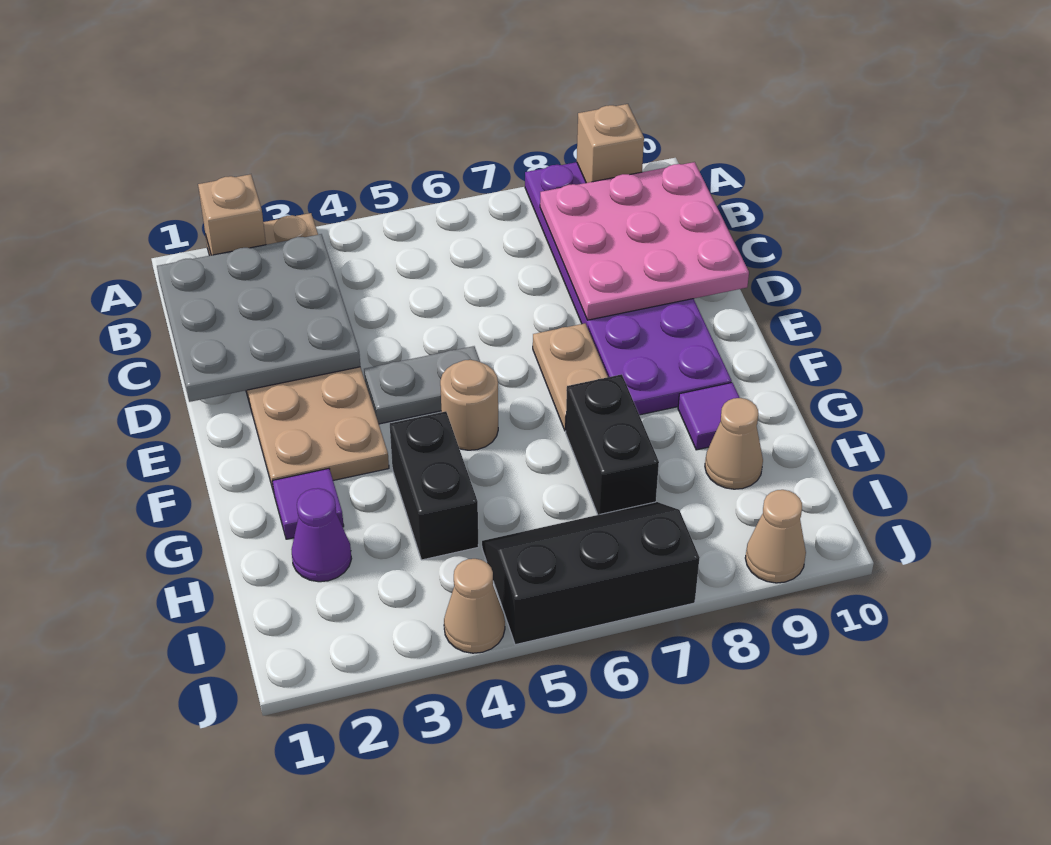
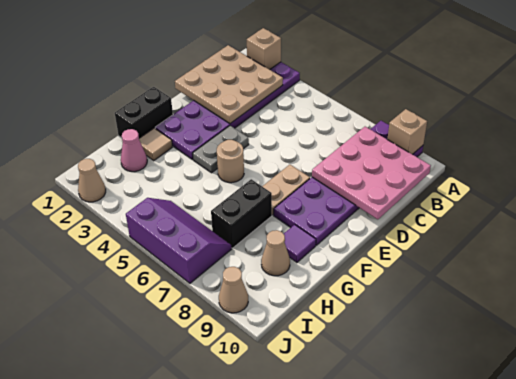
tan 2x6 plate [205,213,389,492] -> purple 2x6 plate [155,62,300,159]
grey 3x3 plate [157,234,360,402] -> tan 3x3 plate [175,45,283,124]
grey 1x2 plate [364,346,480,424] -> grey 1x2 plate turned to [193,126,249,173]
purple 1x1 tile [272,469,344,539] -> tan 1x1 tile [139,128,172,161]
black 1x2 brick [390,411,479,560] -> black 1x2 brick moved to [115,87,173,138]
purple 1x1 cone [292,488,352,582] -> pink 1x1 cone [121,129,147,172]
black 2x3 slope [482,502,700,645] -> purple 2x3 slope [126,198,232,283]
tan 1x1 cone [444,559,505,653] -> tan 1x1 cone moved to [78,159,106,202]

